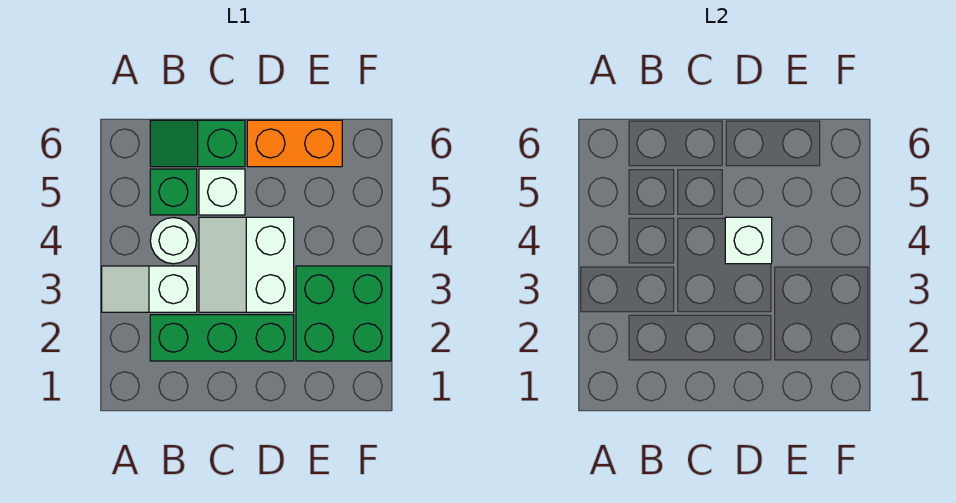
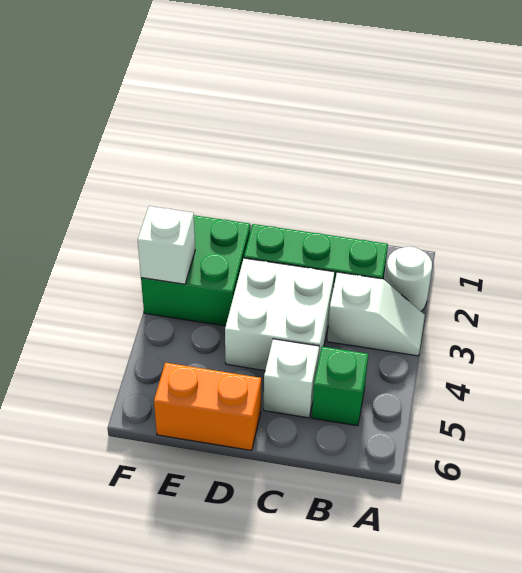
white 1x1 round brick [150,218,197,264] -> white 1x1 round brick moved to [385,247,432,311]
green 1x2 slope [150,120,245,167] -> none
white 2x2 slope [199,217,294,312] -> white 2x2 brick [225,258,335,371]
white 1x1 brick [725,217,772,264] -> white 1x1 brick moved to [138,206,195,284]

